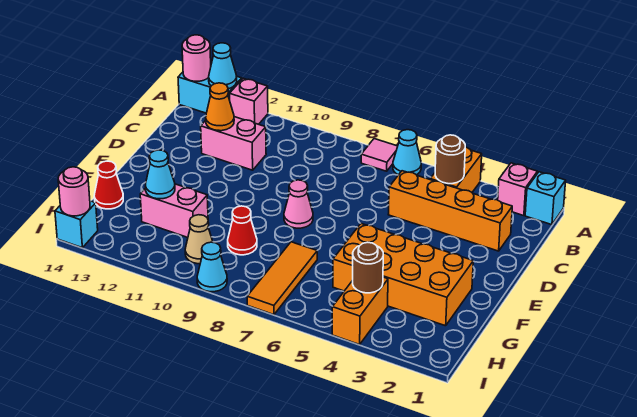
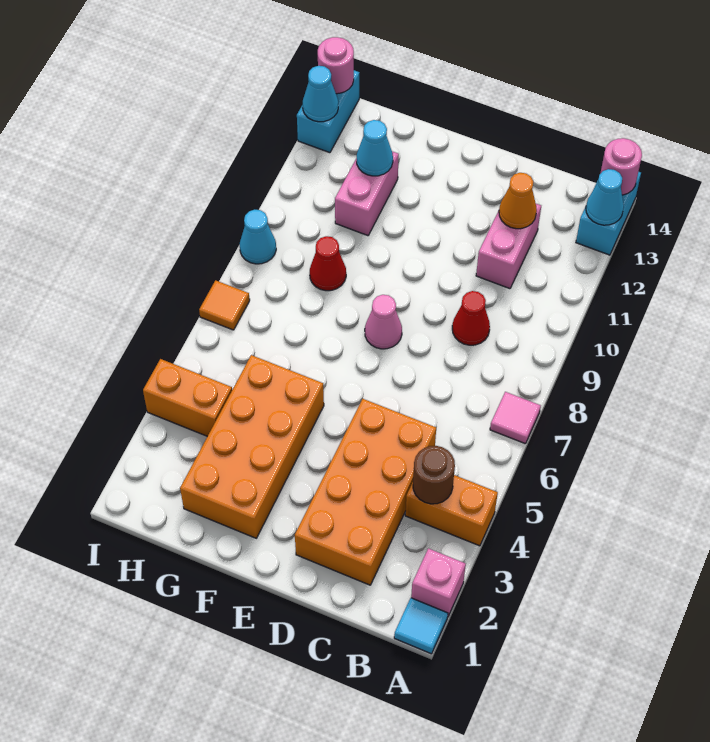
cyan 1x1 brick [525,172,566,225] -> cyan 1x1 tile [394,598,448,654]
cyan 1x1 cone [393,130,421,175] -> cyan 1x1 cone moved to [303,66,338,122]
pink 1x1 brick [230,78,268,124] -> none
orange 1x4 brick [388,171,512,251] -> orange 2x4 brick [295,399,436,585]
orange 1x3 tile [247,242,317,315] -> orange 1x1 tile [199,280,250,330]
red 1x1 cone [94,161,123,209] -> red 1x1 cone moved to [452,291,490,345]
brown 1x1 round brick [353,242,383,293] -> none
tan 1x1 cone [185,215,213,264] -> none
cyan 1x1 brick [55,201,98,248] -> cyan 1x2 brick [297,70,359,153]

